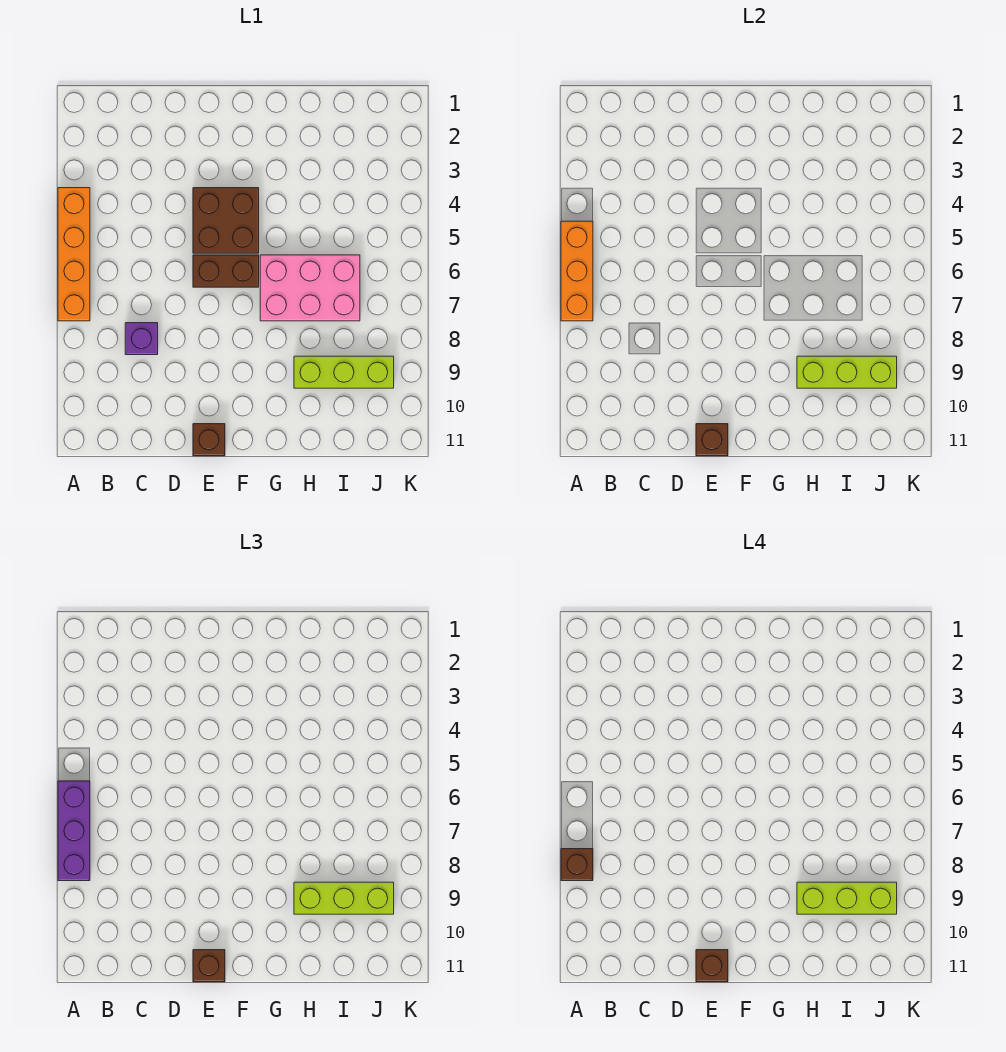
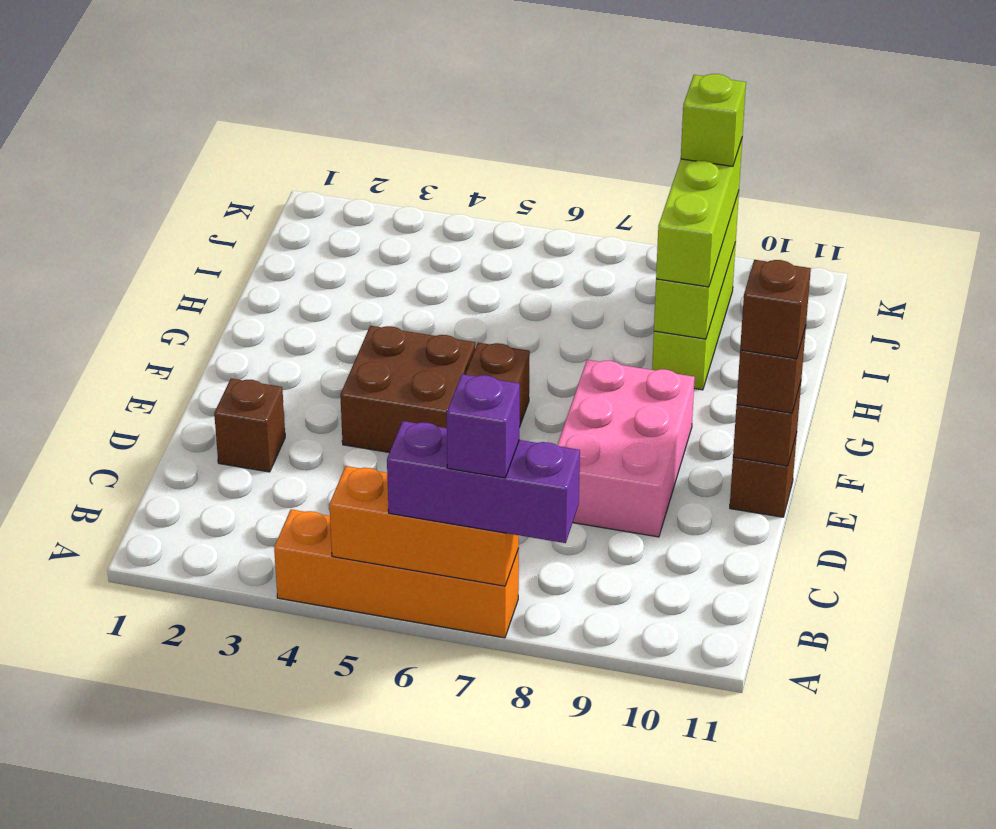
brown 1x1 brick [561,849,593,881] -> brown 1x1 brick moved to [214,379,285,472]
purple 1x1 brick [125,323,158,355] -> purple 1x1 brick moved to [447,374,520,478]
pink 2x3 brick [260,255,360,321] -> pink 2x3 brick moved to [557,360,695,537]
lime 1x3 brick [797,882,897,914] -> lime 1x1 brick [681,74,746,166]

